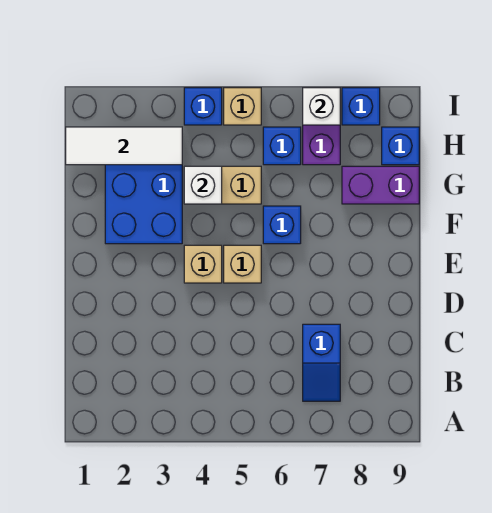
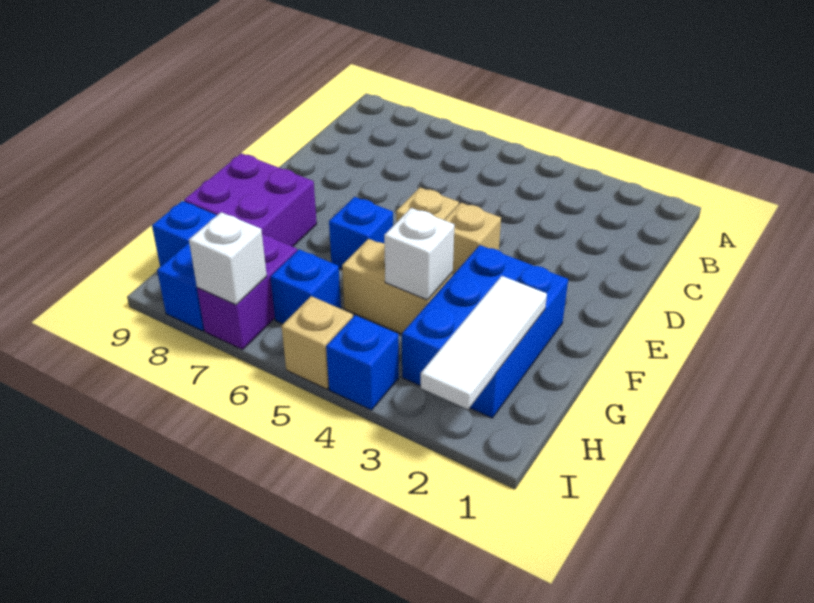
blue 1x2 slope [303,324,340,401] -> none
purple 1x2 brick [342,166,419,204] -> purple 2x2 brick [184,153,317,247]
white 1x3 tile [66,127,182,165] -> white 1x3 tile turned to [421,276,547,409]

